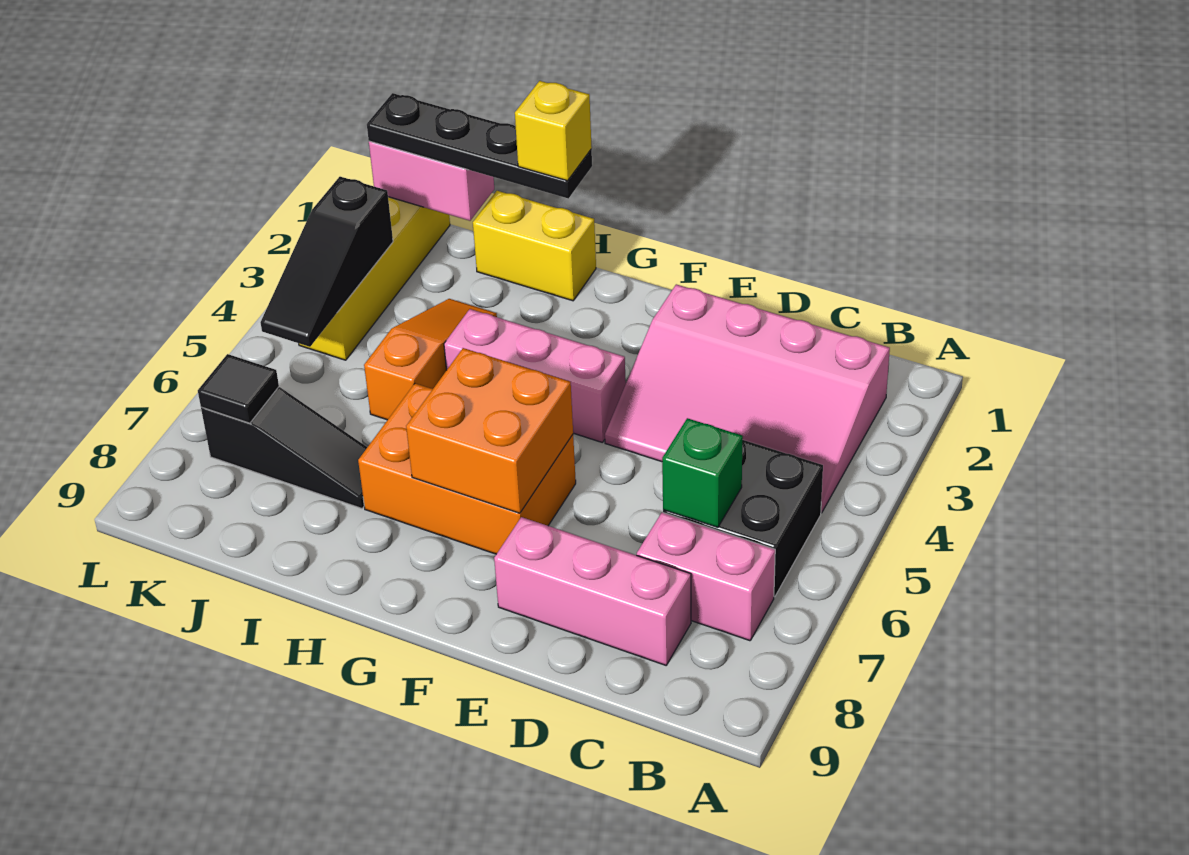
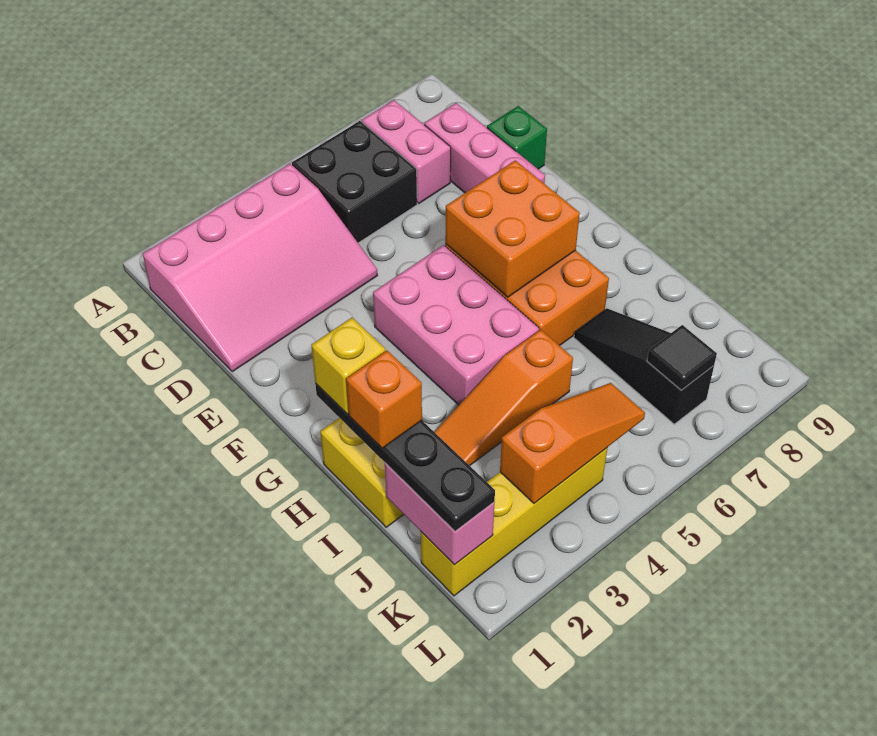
pink 3x4 slope [605,284,890,513] -> pink 3x4 slope turned to [143,164,377,372]
green 1x1 brick [662,418,743,527] -> green 1x1 brick moved to [487,106,547,169]
pink 1x3 brick [444,309,626,443] -> pink 2x3 brick [373,245,539,405]
none -> orange 1x1 brick [346,351,422,448]
black 1x3 slope [261,177,393,347] -> orange 1x3 slope [500,383,645,503]

